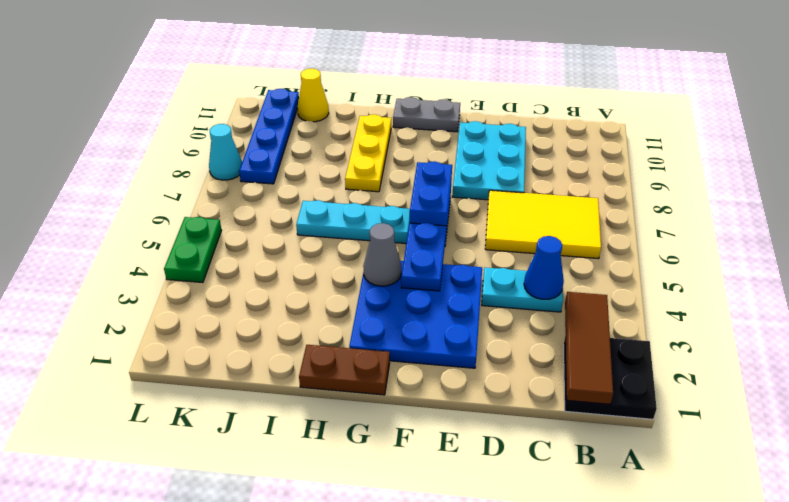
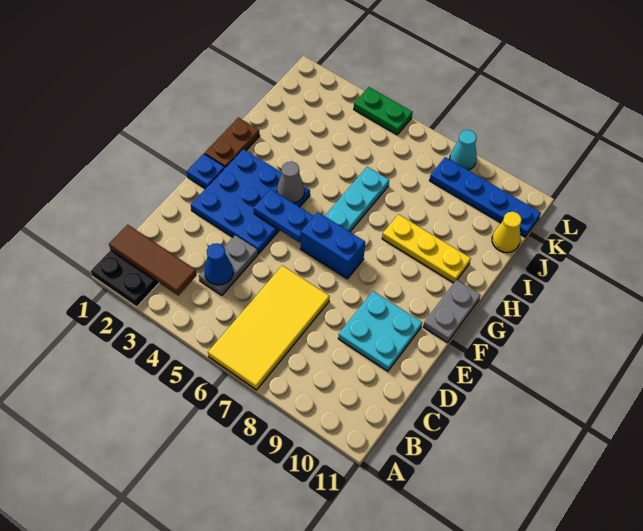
yellow 2x3 tile [485,190,601,259] -> yellow 2x4 tile [208,265,330,390]
cyan 1x2 plate [482,268,563,312] -> grey 1x2 plate [199,235,258,295]
cyan 2x3 plate [452,121,526,200] -> cyan 2x2 plate [338,291,422,371]
none -> blue 1x1 plate [187,154,225,189]

